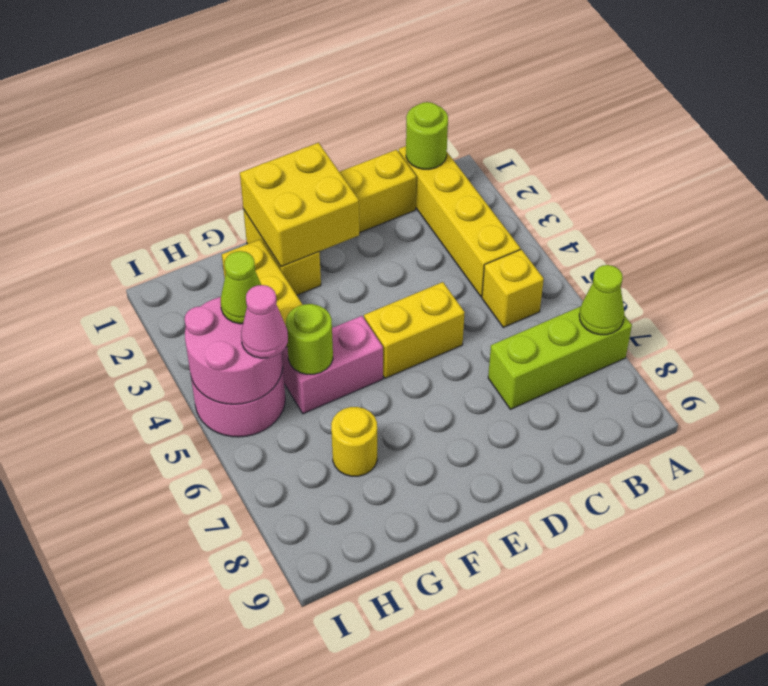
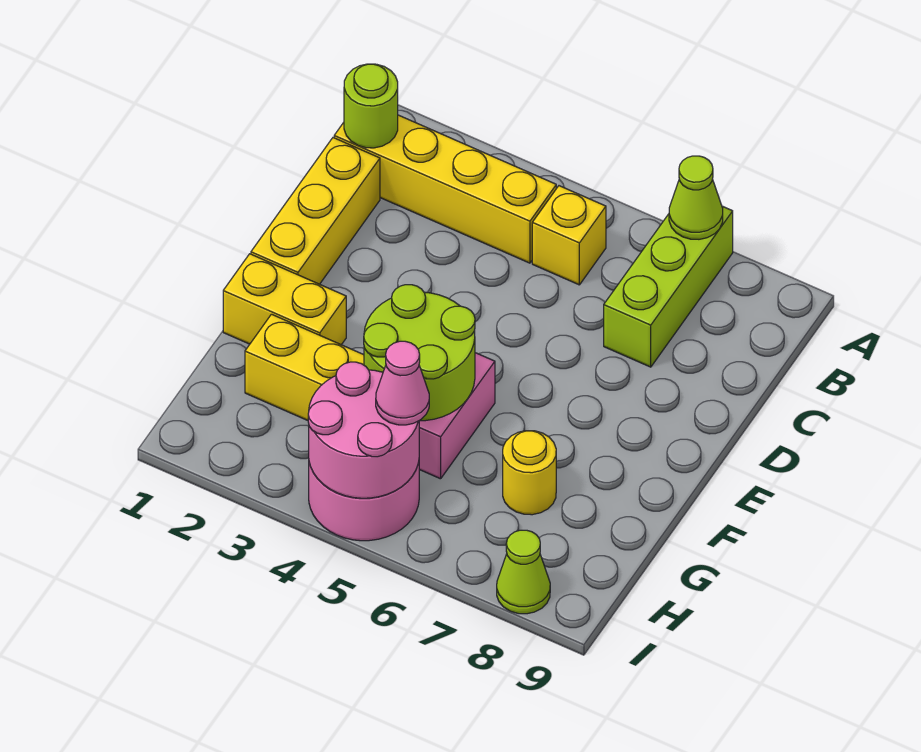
yellow 1x2 brick [364,282,465,378] -> none
yellow 2x2 brick [240,143,359,267] -> none
lime 1x1 round brick [286,304,333,374] -> lime 2x2 round brick [364,285,475,421]
lime 1x1 cone [221,251,261,324] -> lime 1x1 cone moved to [497,530,550,614]

